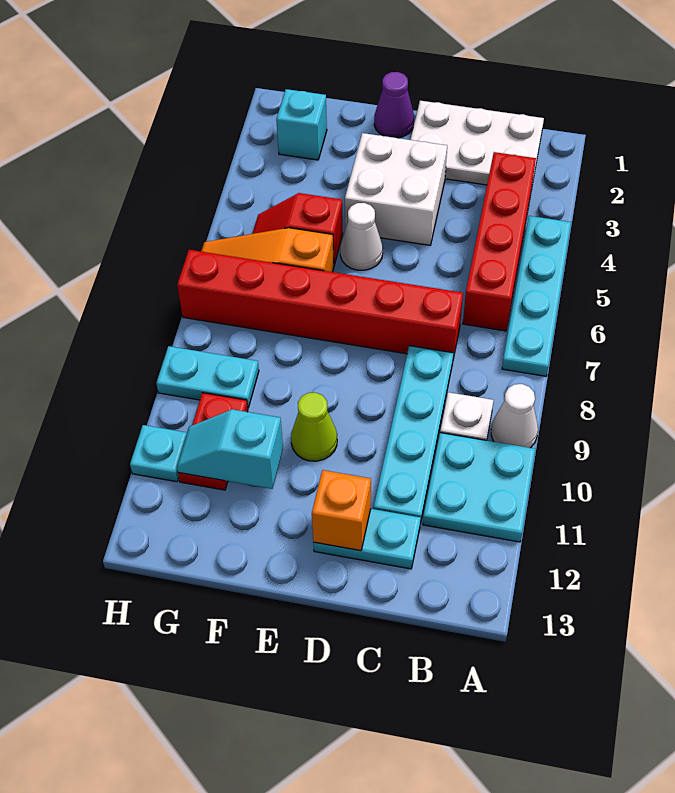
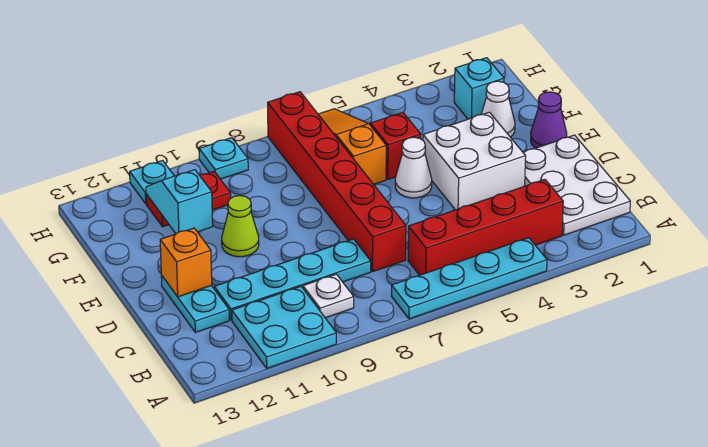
white 1x1 cone [491,384,538,448] -> white 1x1 cone moved to [481,81,515,137]
cyan 1x2 plate [156,346,259,408] -> cyan 1x1 plate [199,138,248,179]

